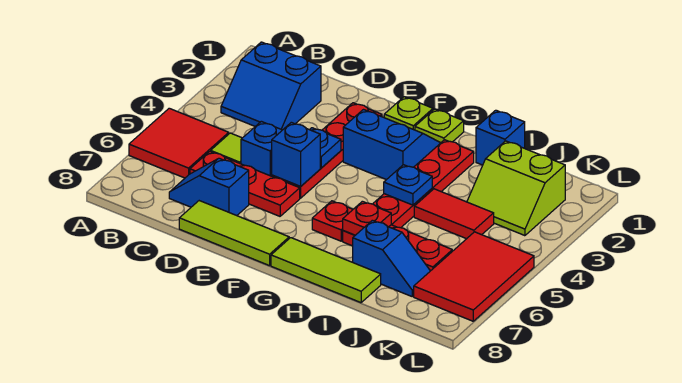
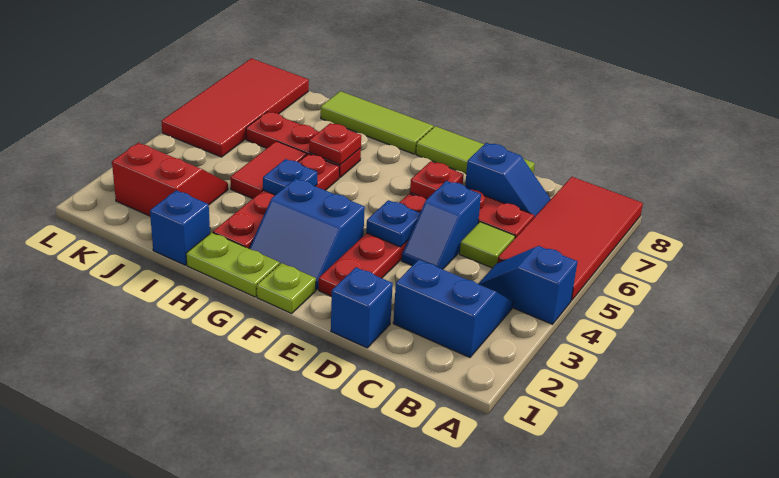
red 2x2 tile [129,108,229,178] -> red 2x4 tile [498,177,643,300]
blue 1x1 brick [272,122,320,186] -> blue 1x1 brick moved to [331,267,393,348]
lime 1x1 plate [415,109,464,143] -> lime 1x2 plate [186,232,280,297]
red 1x1 plate [312,201,353,241] -> red 1x1 plate moved to [410,161,464,199]
red 1x2 tile [414,189,494,239] -> red 1x2 tile turned to [230,141,307,199]
blue 1x2 slope [353,220,430,296] -> blue 1x2 slope moved to [478,246,578,324]
lime 2x2 slope [467,141,565,236] -> red 2x2 slope [112,143,228,216]
red 2x3 tile [414,232,534,321] -> red 2x4 tile [161,58,309,157]

